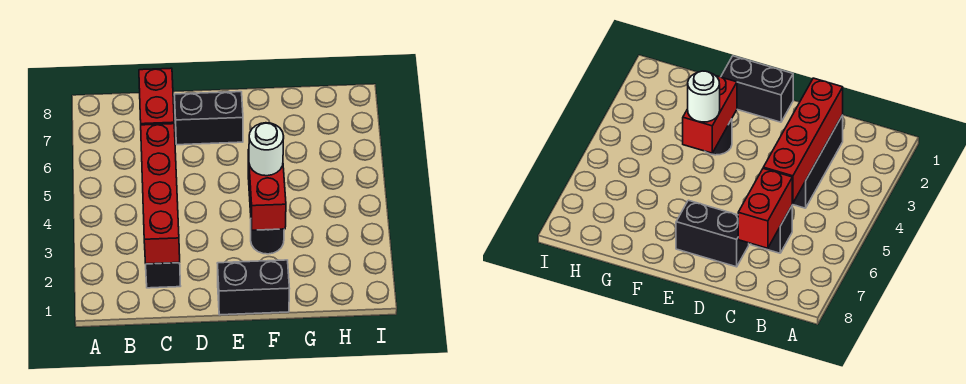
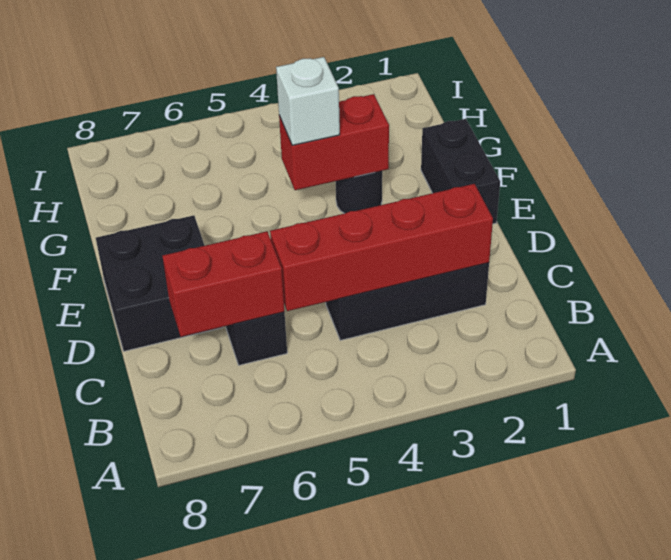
black 1x2 brick [175,92,243,145] -> black 2x2 brick [96,215,223,351]
white 1x1 round brick [249,123,284,176] -> white 1x1 brick [276,57,340,145]

